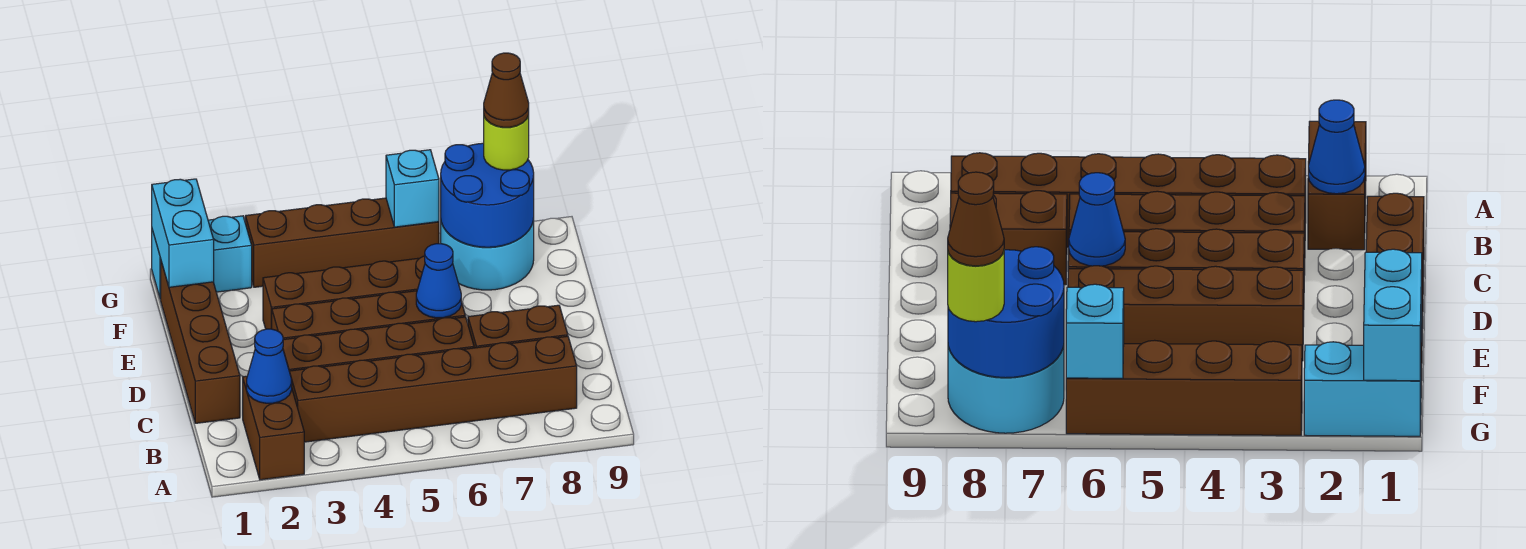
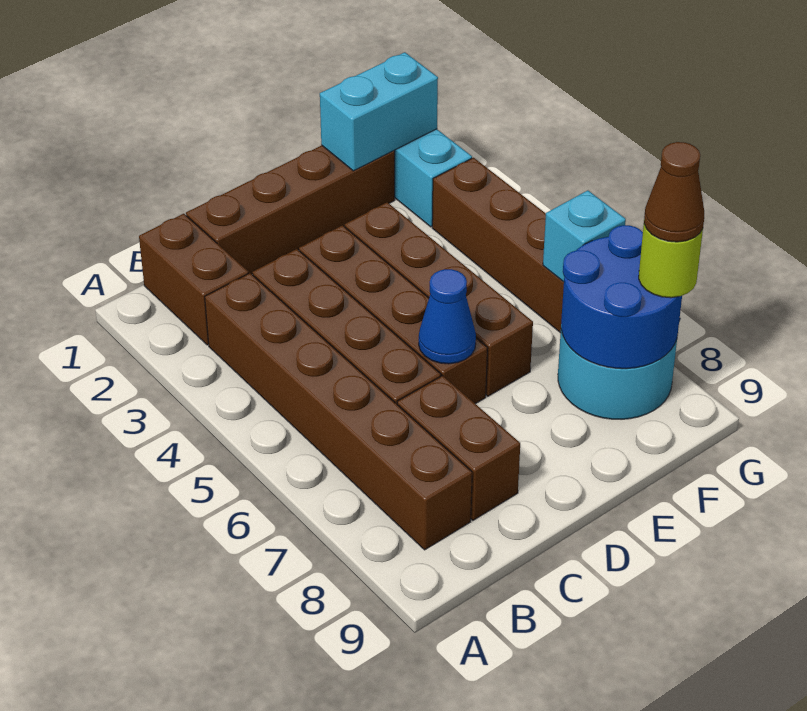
brown 1x2 brick [243,376,304,480] -> brown 1x2 brick turned to [139,214,249,345]
blue 1x1 cone [247,329,292,403] -> none

